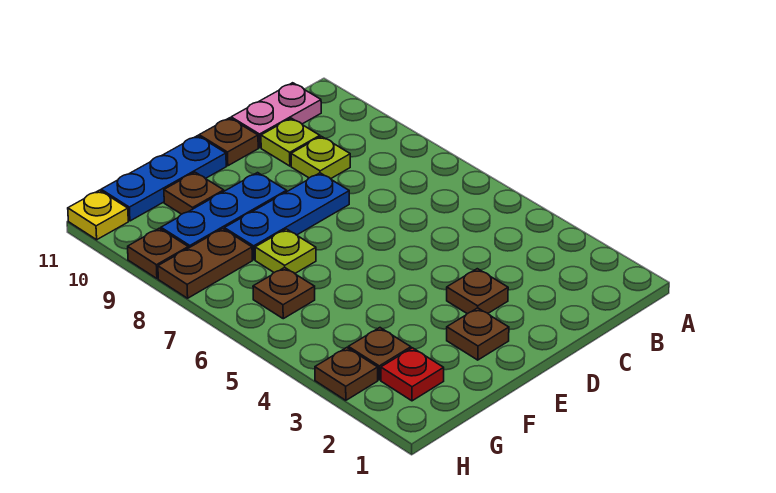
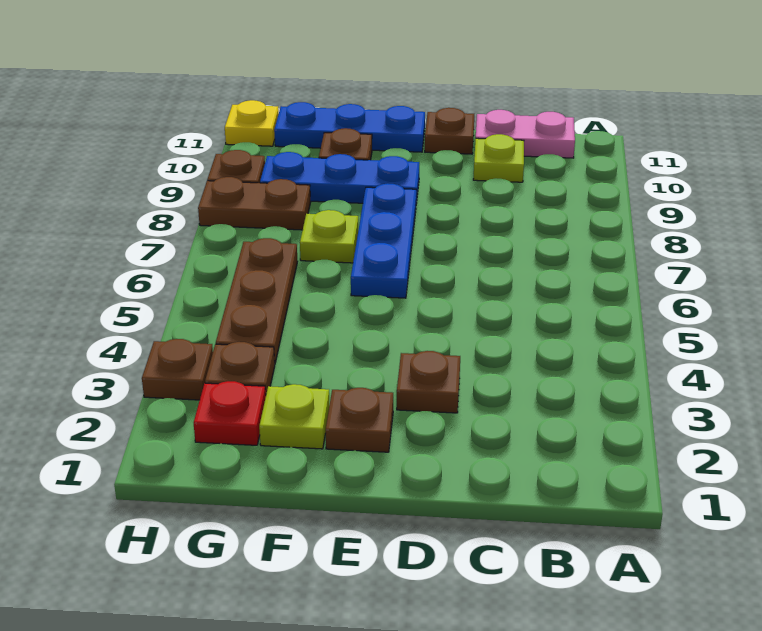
lime 1x1 plate [291,136,350,179] -> lime 1x1 plate moved to [259,384,329,449]
blue 1x3 plate [224,173,349,260] -> blue 1x3 plate turned to [351,183,416,298]
brown 1x1 plate [253,268,315,319] -> brown 1x3 plate [216,238,298,363]

